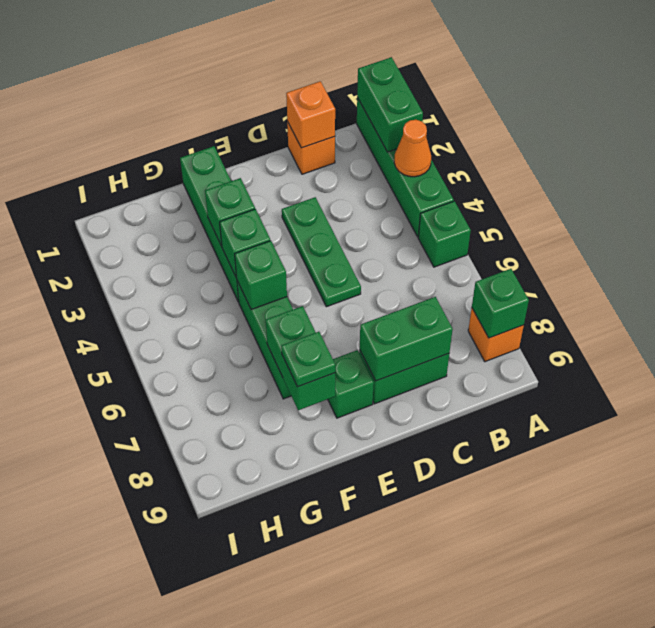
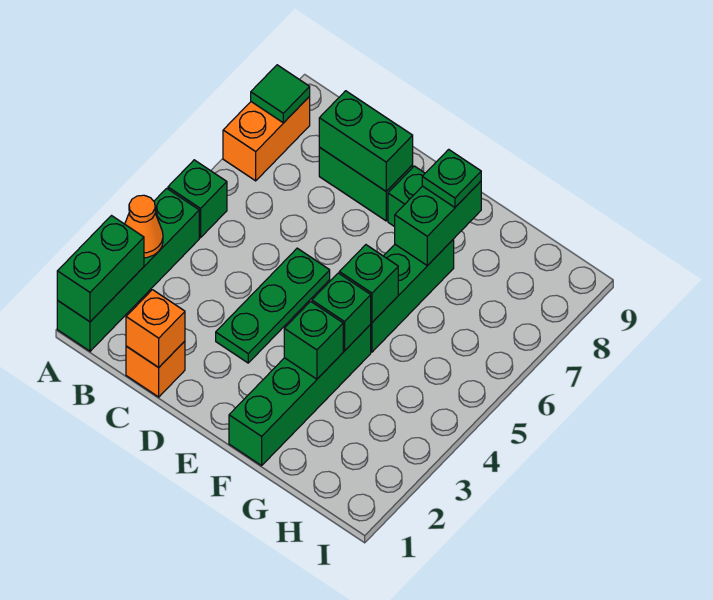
orange 1x1 brick [468,308,524,362] -> orange 1x2 brick [223,97,310,181]
green 1x1 brick [472,269,529,338] -> green 1x1 tile [251,65,310,123]

